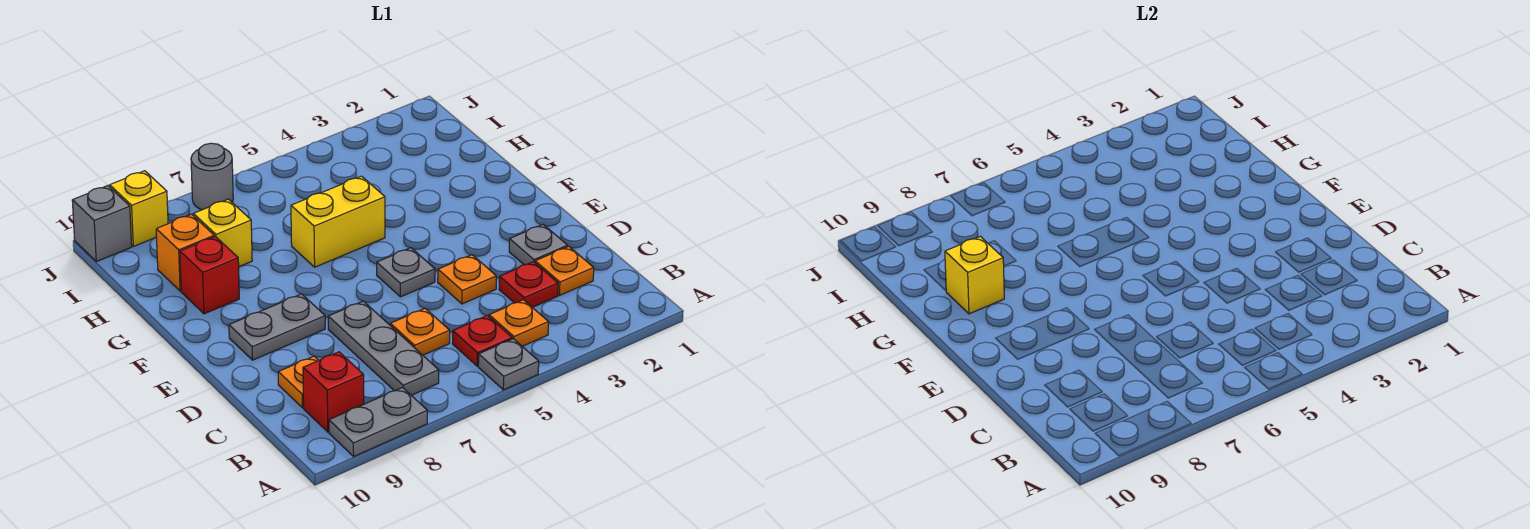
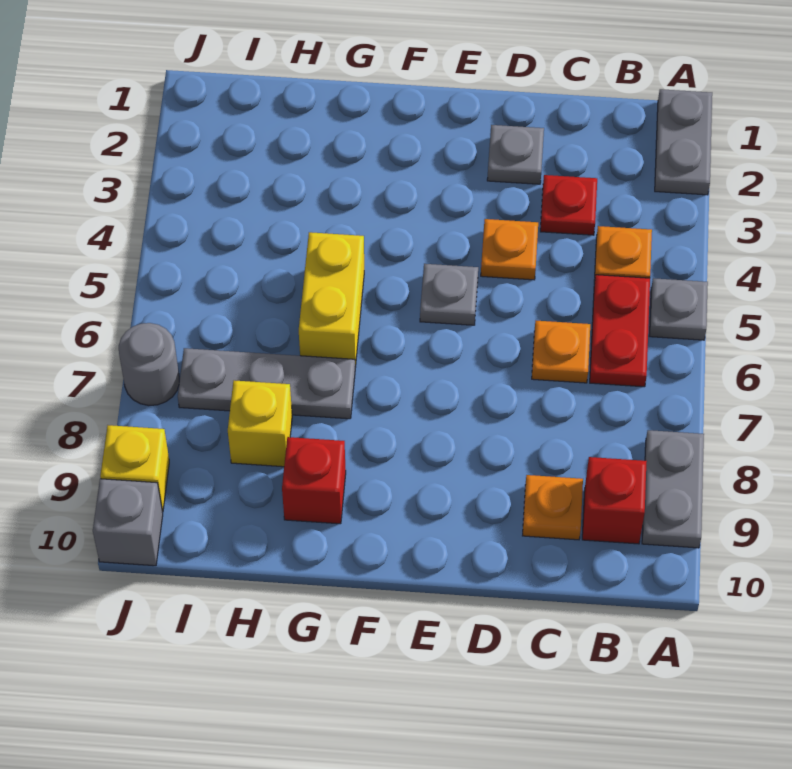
red 1x1 plate [452,316,512,366] -> red 1x2 plate [590,275,650,387]
grey 1x3 plate [328,301,439,395] -> grey 1x3 plate moved to [178,348,355,419]
orange 1x1 plate [535,246,594,295] -> none
grey 1x2 plate [229,294,325,360] -> grey 1x2 plate moved to [655,89,712,195]
yellow 1x1 brick [945,236,1004,314] -> none
orange 1x1 brick [156,214,214,291] -> none

